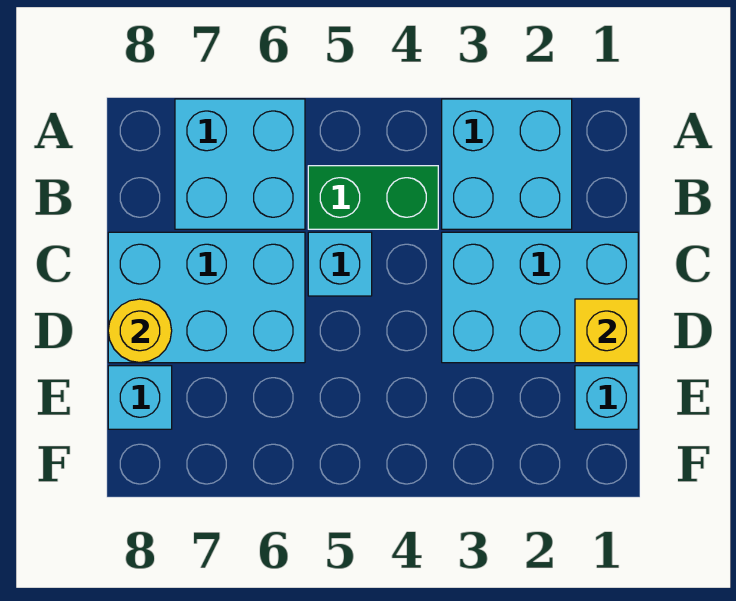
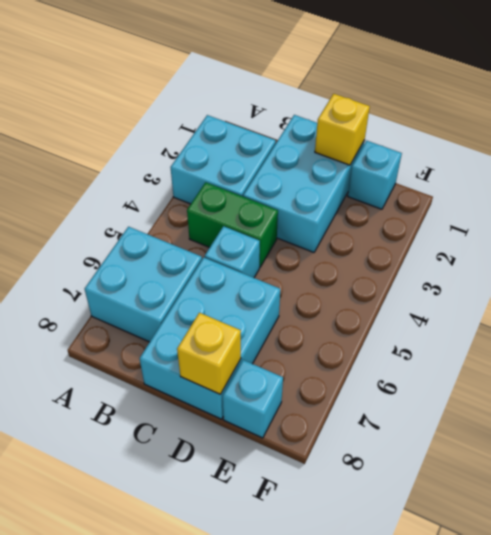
green 1x2 brick [308,166,438,229] -> green 1x2 brick turned to [187,182,278,268]
yellow 1x1 round brick [108,299,172,363] -> yellow 1x1 brick [177,313,241,394]

